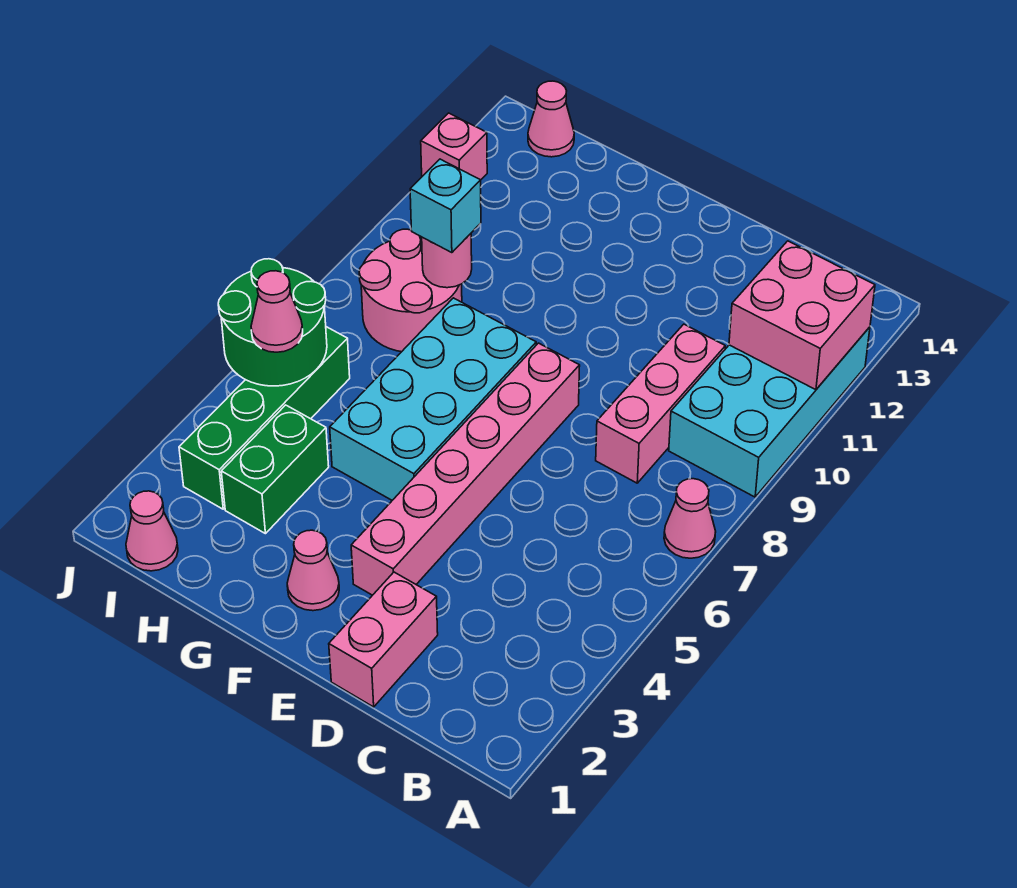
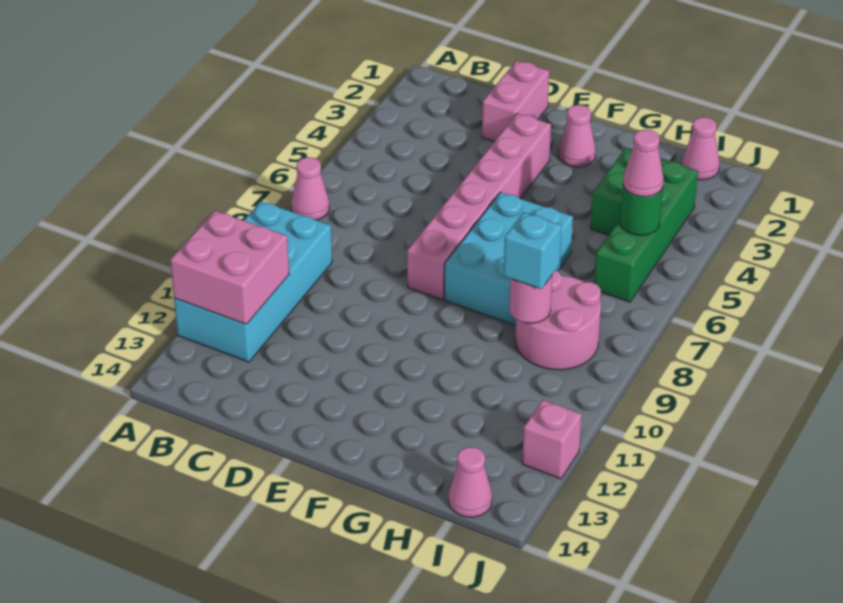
pink 1x3 brick [596,324,725,483] -> none
cyan 2x4 brick [330,298,536,500] -> cyan 2x3 brick [445,192,573,325]
green 2x2 round brick [218,259,327,386] -> green 1x1 round brick [620,186,663,235]

